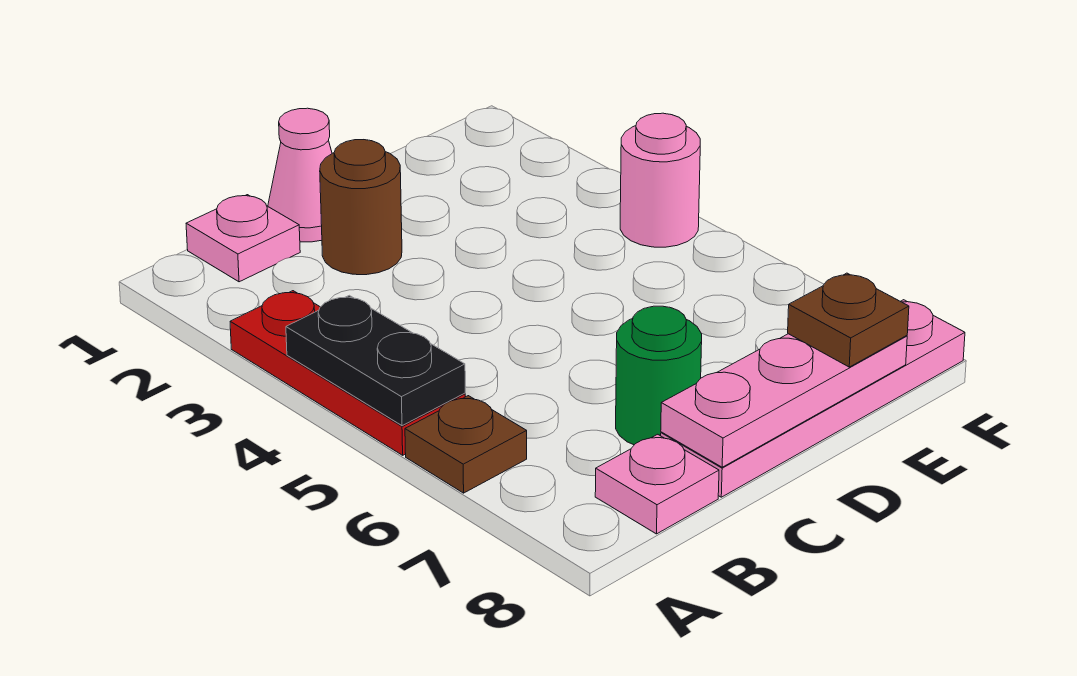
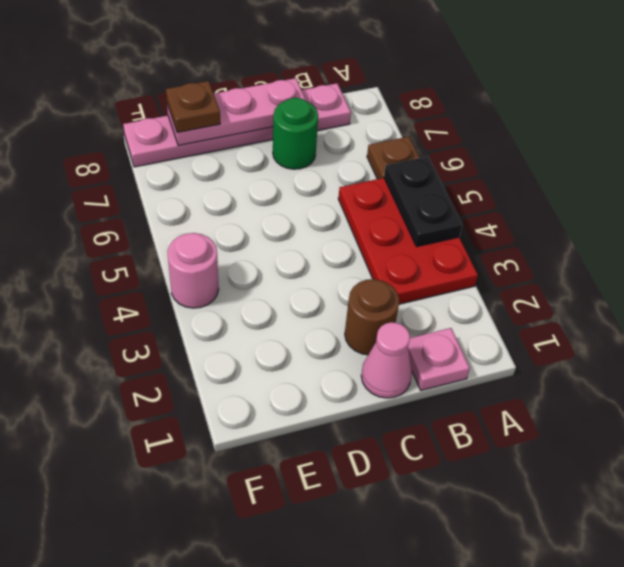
red 1x3 plate [230,291,465,455] -> red 2x3 plate [338,178,478,304]

